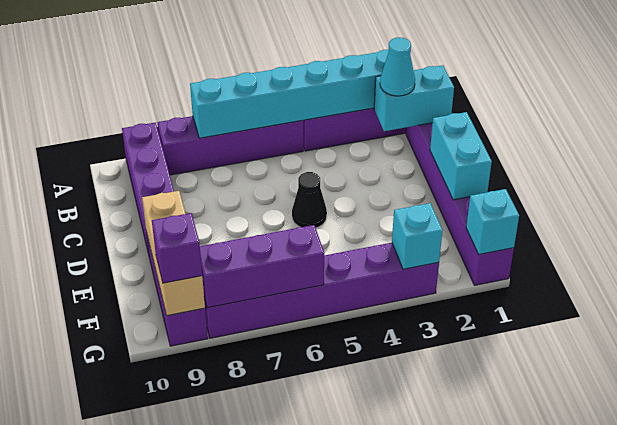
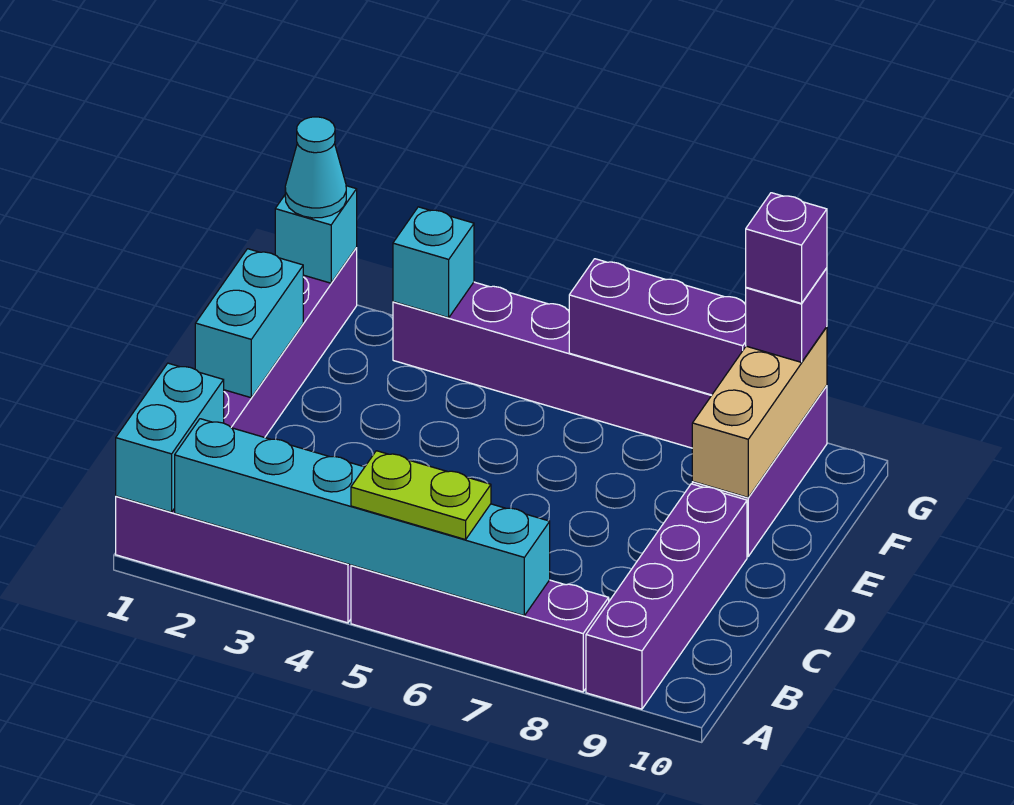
none -> lime 1x2 plate [351,451,491,540]
cyan 1x2 brick [374,65,454,131] -> cyan 1x2 brick turned to [116,363,224,512]
cyan 1x1 cone [380,38,415,96] -> cyan 1x1 cone moved to [285,117,346,218]
black 1x1 cone [292,172,327,228] -> none
none -> purple 1x1 brick [746,193,827,303]

